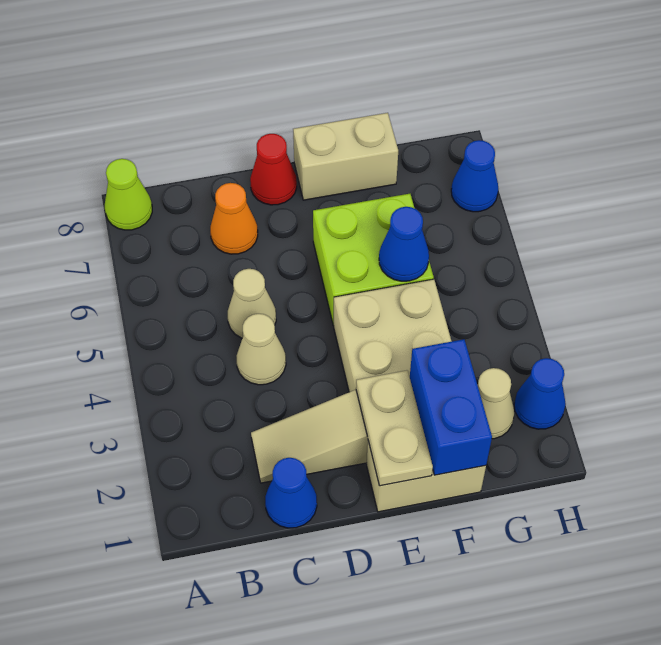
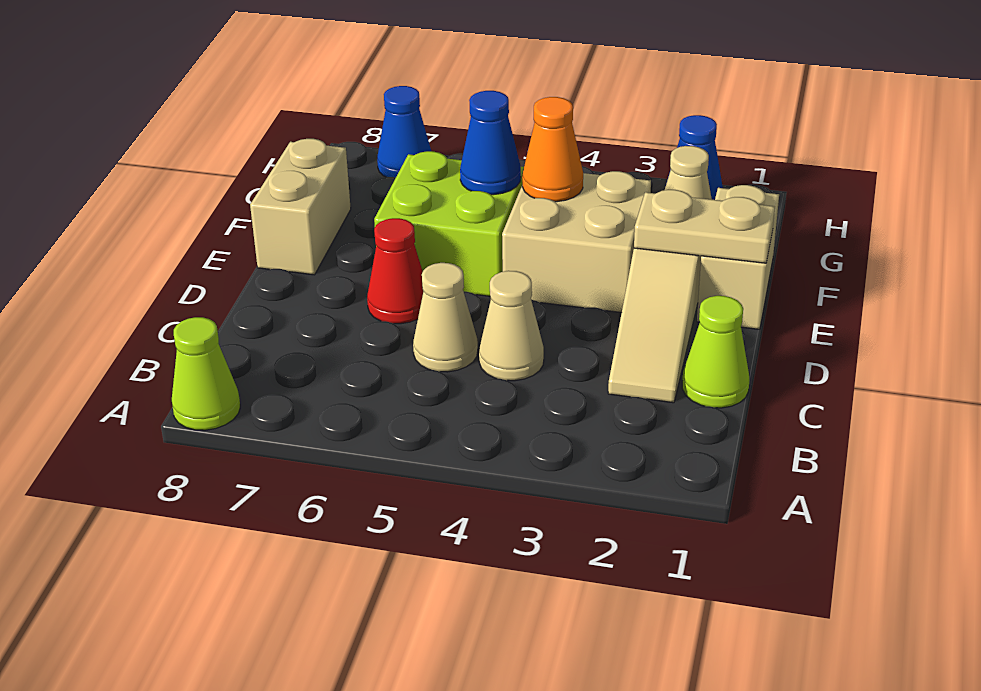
blue 1x1 cone [265,458,317,528] -> lime 1x1 cone [682,296,750,408]
orange 1x1 cone [210,183,258,254] -> orange 1x1 cone moved to [522,97,583,202]
red 1x1 cone [250,134,297,205] -> red 1x1 cone moved to [367,218,424,324]
blue 1x2 brick [410,339,492,475] -> none

